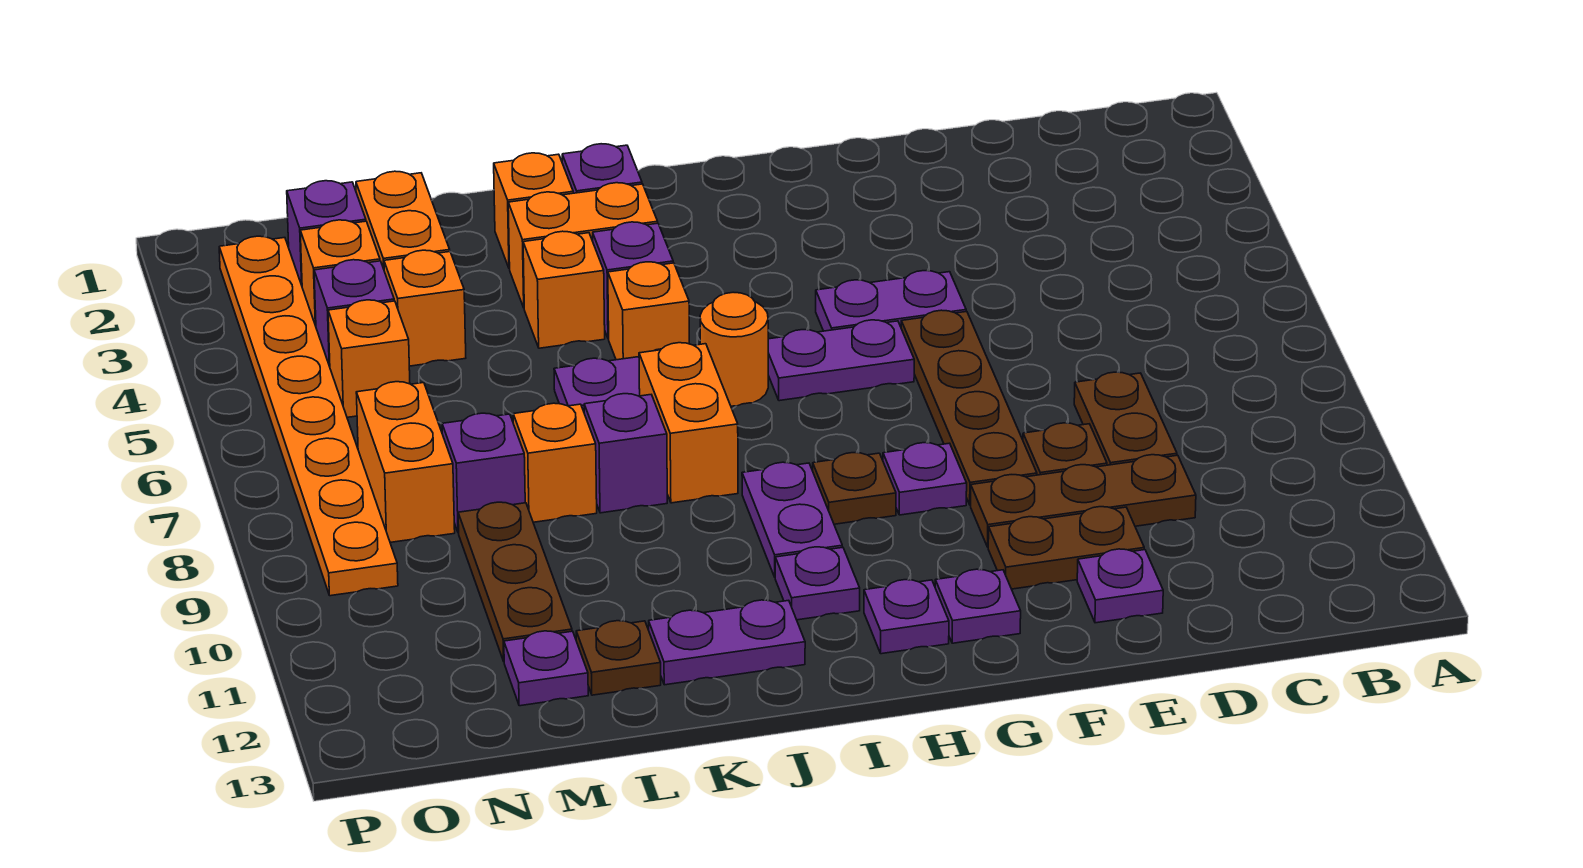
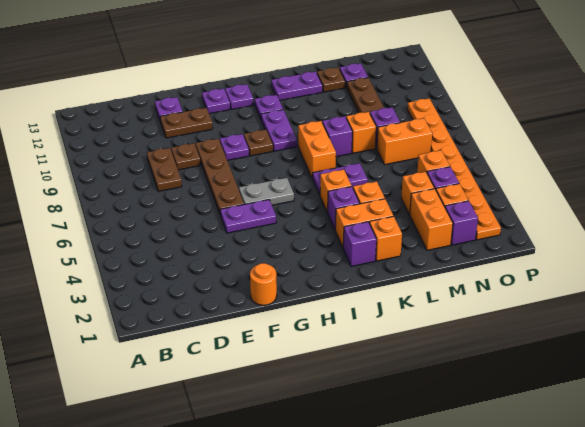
brown 1x3 plate [971,455,1196,547] -> none
purple 1x2 plate [768,320,914,401] -> grey 1x2 plate [239,178,294,205]
orange 1x1 round brick [700,292,768,406] -> orange 1x1 round brick moved to [250,263,277,305]
orange 1x2 brick [356,382,455,542] -> orange 1x2 brick turned to [377,118,432,165]

